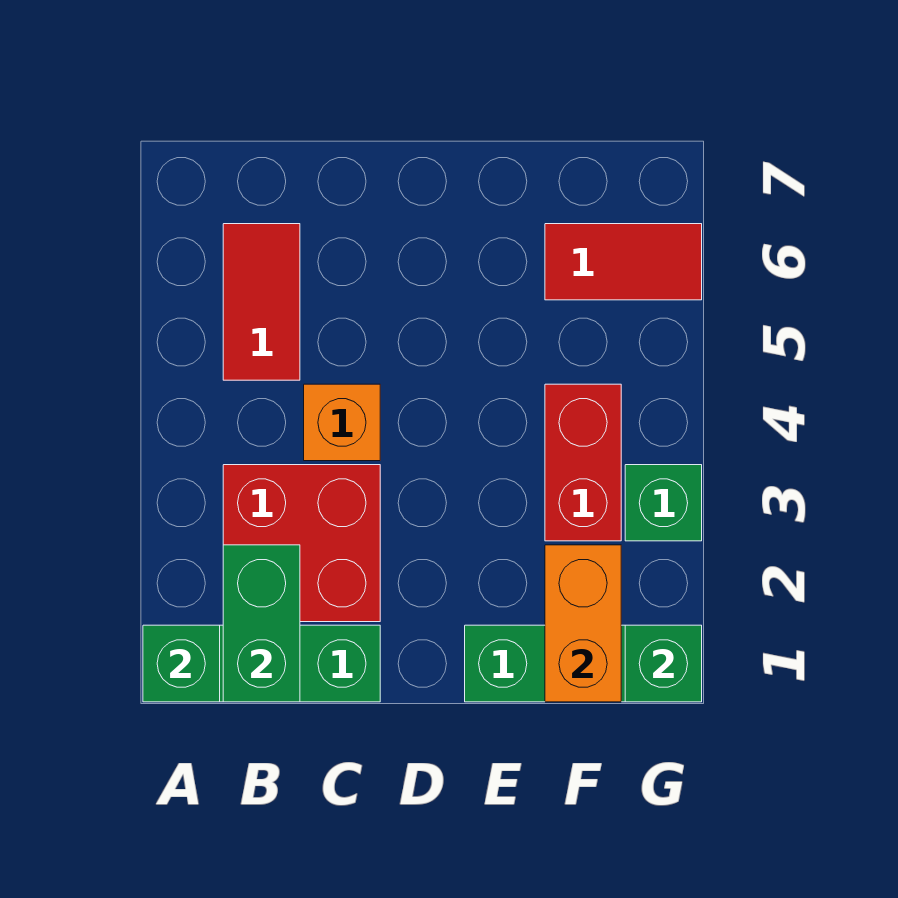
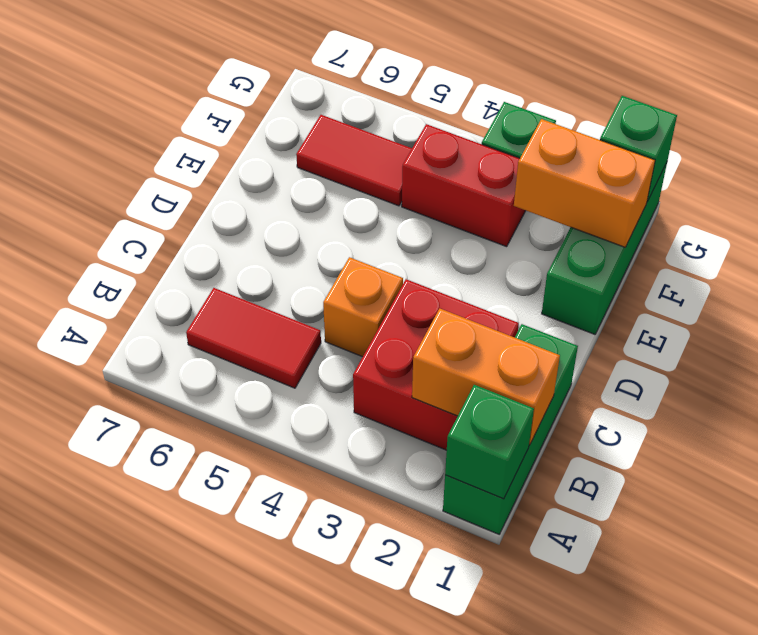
green 1x2 brick [223,545,300,702] -> orange 1x2 brick [412,308,560,445]
red 1x2 tile [545,224,702,300] -> red 1x2 tile turned to [296,115,412,206]

